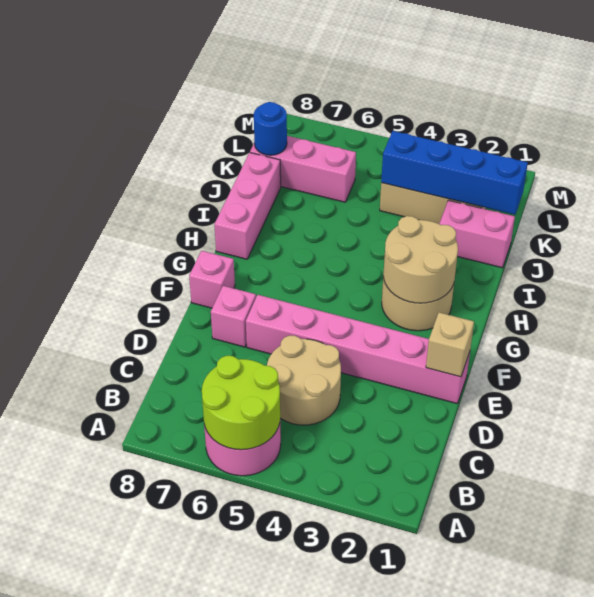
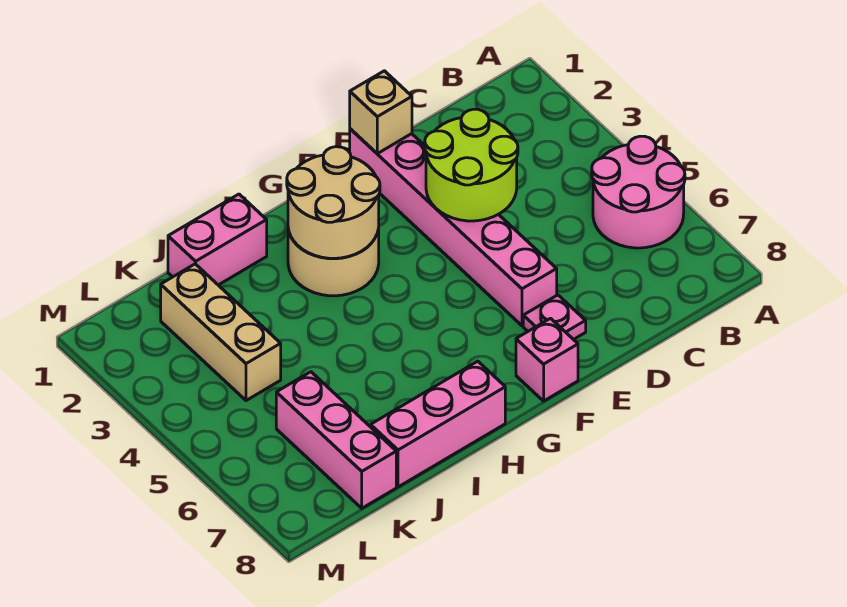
lime 2x2 round brick [202,356,280,450] -> lime 2x2 round brick moved to [425,109,518,221]
tan 2x2 round brick [267,336,341,425] -> none
pink 1x1 brick [211,286,256,347] -> pink 1x1 plate [523,295,586,340]
pink 1x2 brick [439,200,515,268] -> pink 1x2 brick turned to [168,194,267,285]
blue 1x4 brick [381,131,528,215] -> none
blue 1x1 round brick [254,102,287,155] -> none

